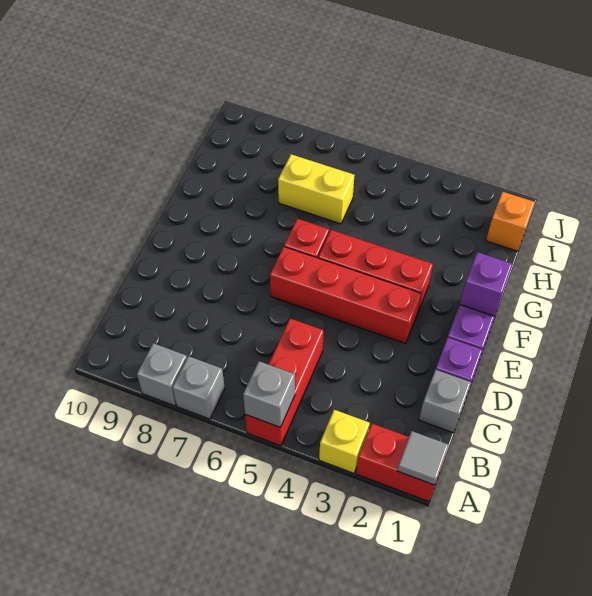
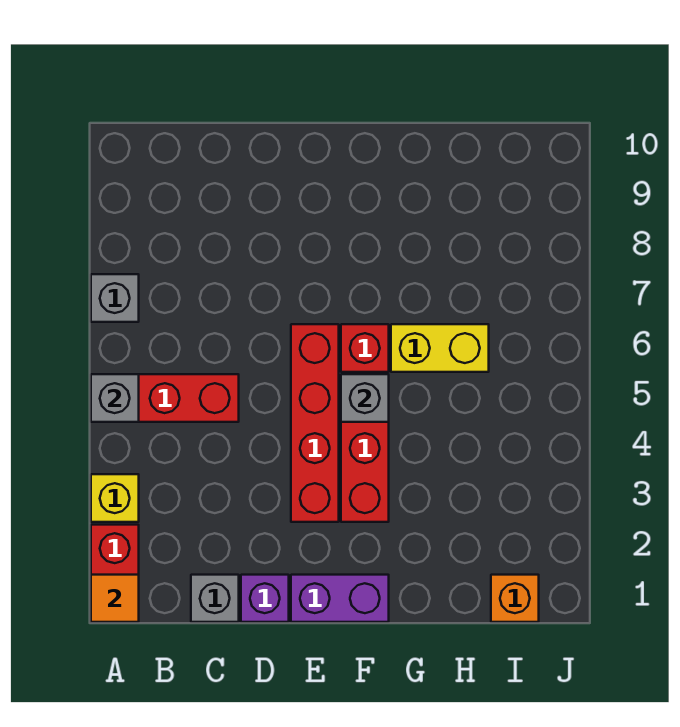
grey 1x1 tile [397,431,449,485] -> orange 1x1 tile [91,575,139,622]
grey 1x1 brick [137,343,187,406] -> grey 1x1 brick moved to [341,374,389,422]
purple 1x1 brick [460,252,512,316] -> none
yellow 1x2 brick [278,154,354,224] -> yellow 1x2 brick turned to [391,324,489,372]

